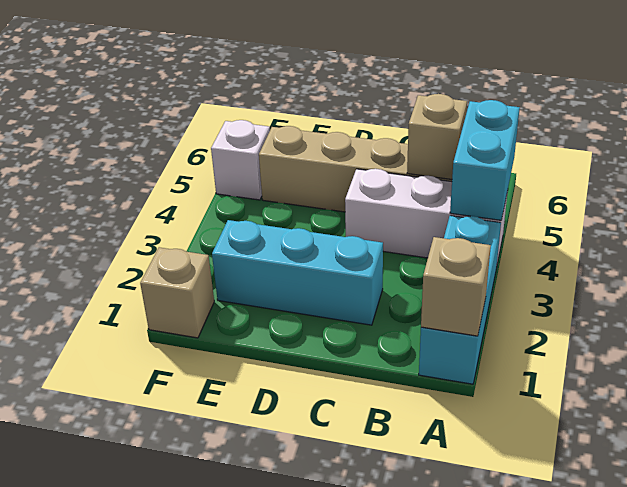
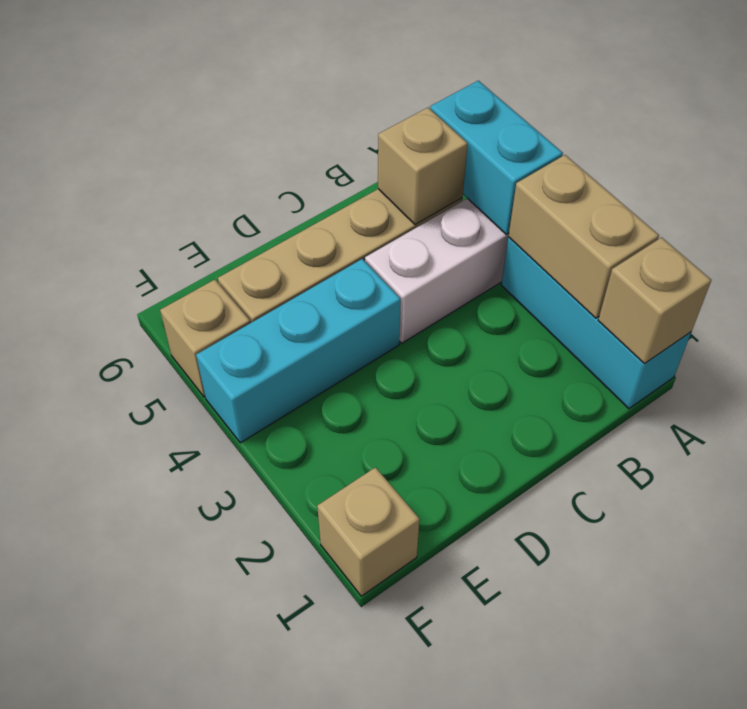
none -> tan 1x2 brick [508,155,659,318]
cyan 1x3 brick [212,220,383,325] -> cyan 1x3 brick moved to [196,259,401,443]
white 1x1 brick [211,120,270,200] -> tan 1x1 brick [160,279,250,397]

